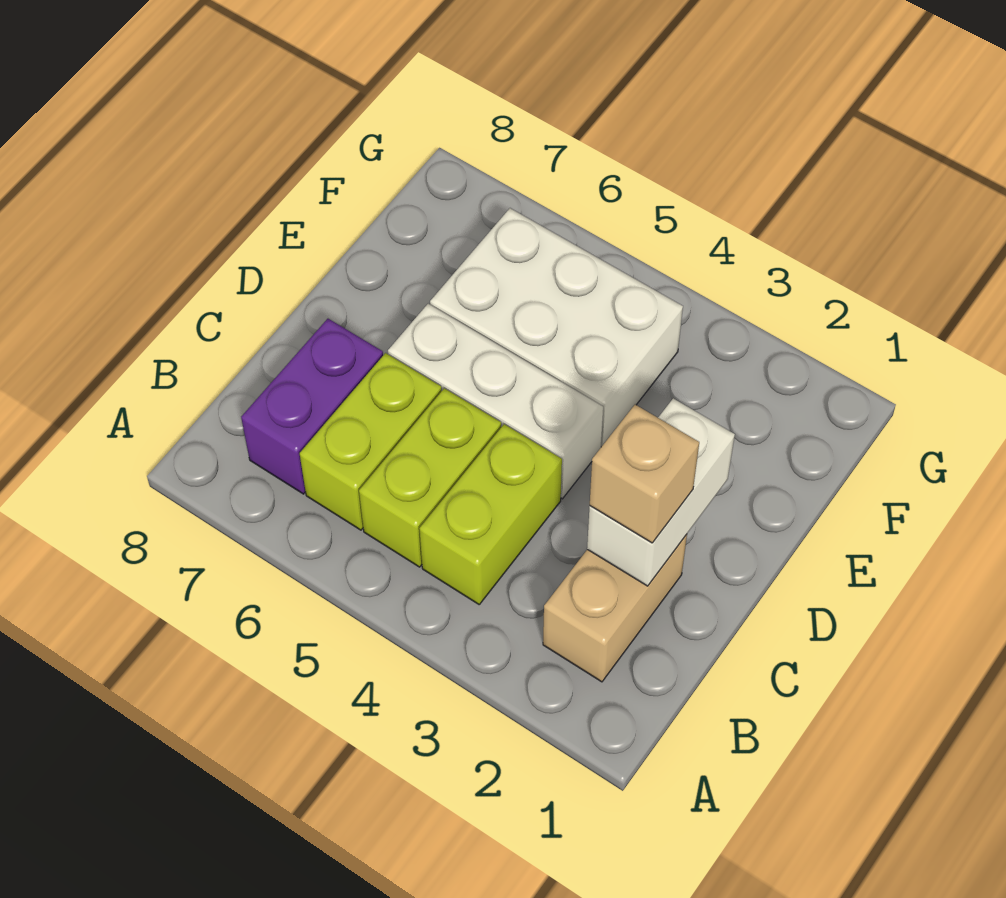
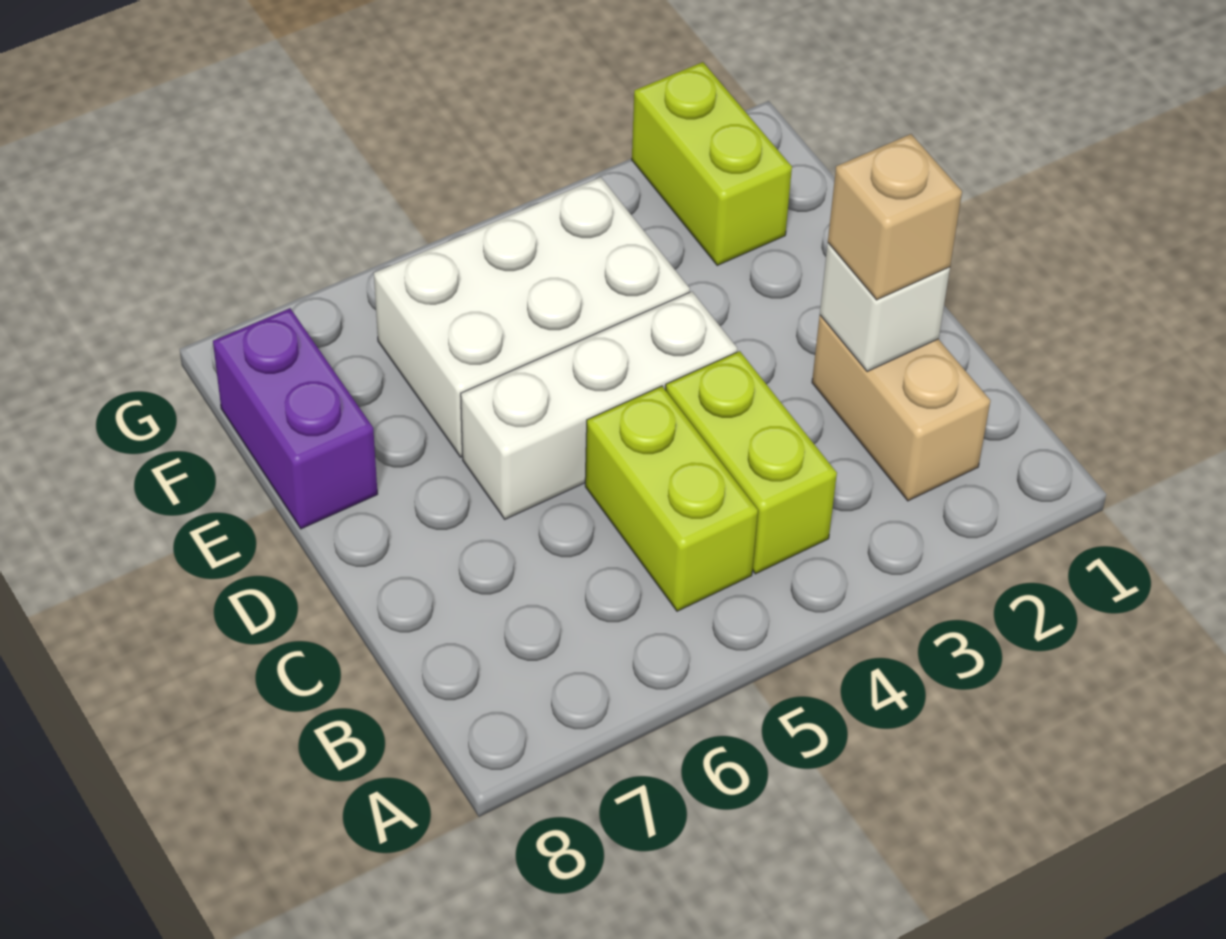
lime 1x2 brick [300,353,442,530] -> lime 1x2 brick moved to [632,62,792,265]
purple 1x2 brick [241,319,383,494] -> purple 1x2 brick moved to [213,308,378,529]
white 1x2 brick [587,398,735,586] -> white 1x1 brick [820,243,950,372]

